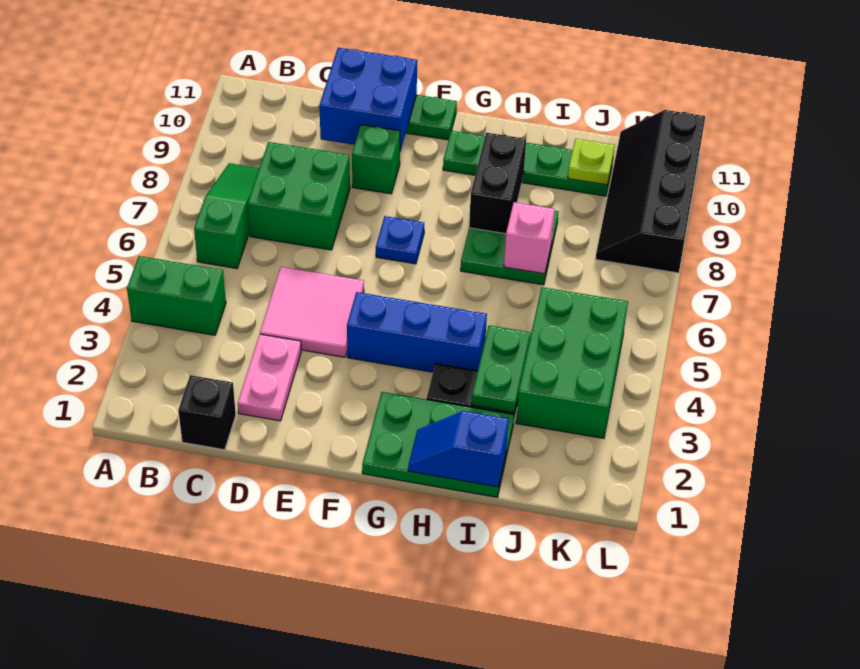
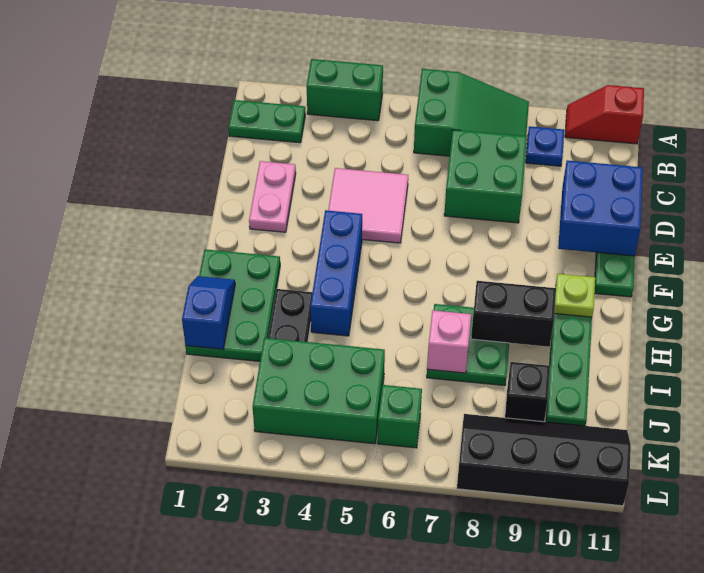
green 1x2 brick [127,256,226,335] -> green 1x2 brick turned to [307,59,383,121]
none -> red 1x2 slope [565,85,644,144]
green 1x3 slope [194,163,259,268] -> green 2x3 slope [414,69,529,156]
black 1x1 brick [178,375,236,450] -> black 1x1 brick moved to [505,362,550,422]
pink 1x2 plate [238,334,301,421] -> pink 1x2 plate turned to [249,161,296,232]
green 1x1 brick [352,125,400,194] -> green 1x1 brick moved to [378,385,422,448]
blue 1x1 plate [376,216,424,264] -> blue 1x1 plate moved to [526,126,564,166]
green 1x2 plate [472,325,531,412] -> green 1x2 plate moved to [228,100,305,143]
lime 1x1 plate [568,139,615,185] -> lime 1x1 plate moved to [554,274,595,317]

